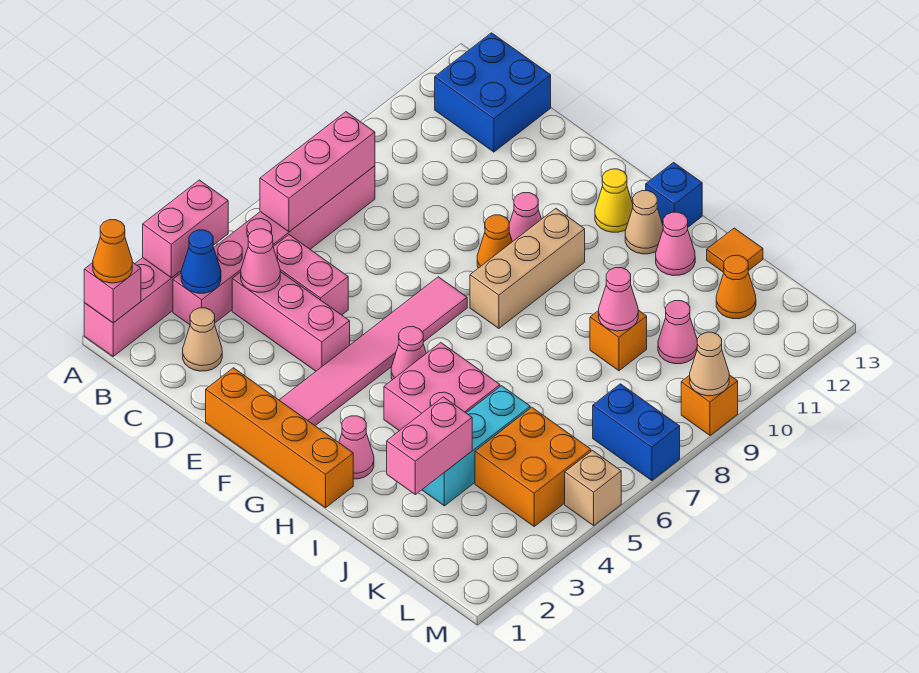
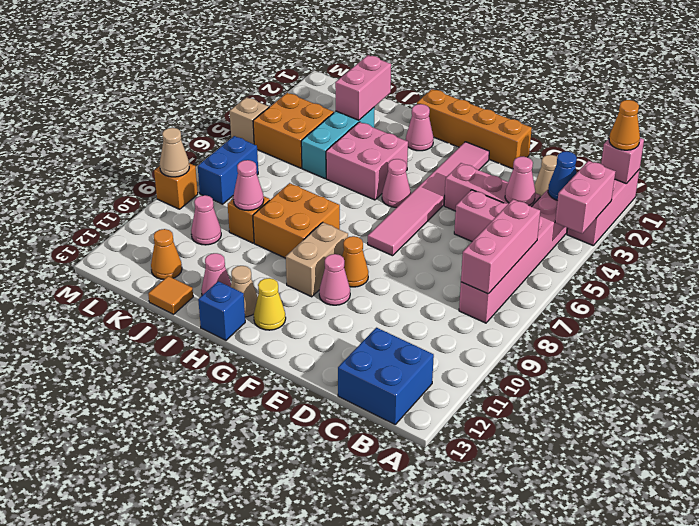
tan 1x3 brick [470,209,585,328] -> tan 1x2 brick [286,222,348,297]
none -> orange 2x2 brick [253,183,340,258]
blue 1x2 brick [593,384,680,481] -> blue 1x2 brick turned to [198,136,258,204]

